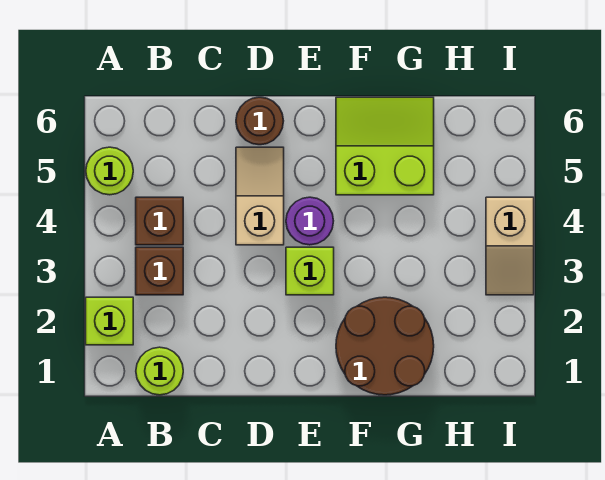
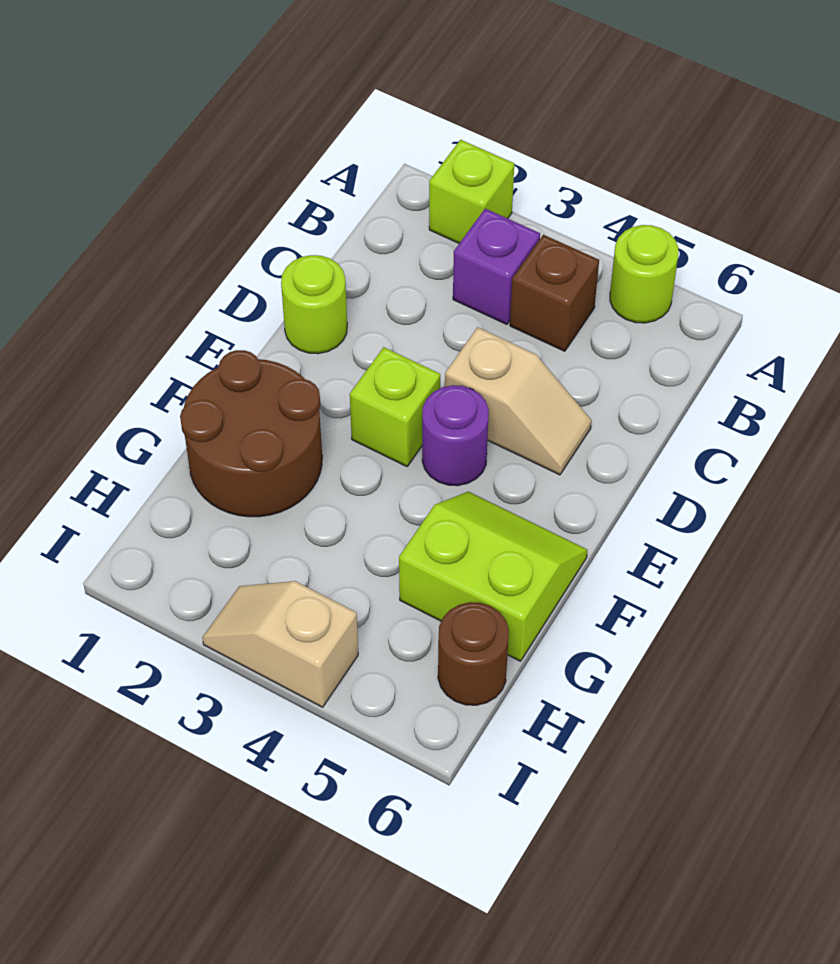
lime 1x1 round brick [136,347,183,395] -> lime 1x1 round brick moved to [281,255,347,354]
brown 1x1 brick [136,247,183,295] -> purple 1x1 brick [453,209,540,324]
brown 1x1 round brick [236,97,283,145] -> brown 1x1 round brick moved to [438,602,509,705]
lime 2x2 slope [336,97,434,195] -> lime 2x2 slope turned to [399,492,587,661]

